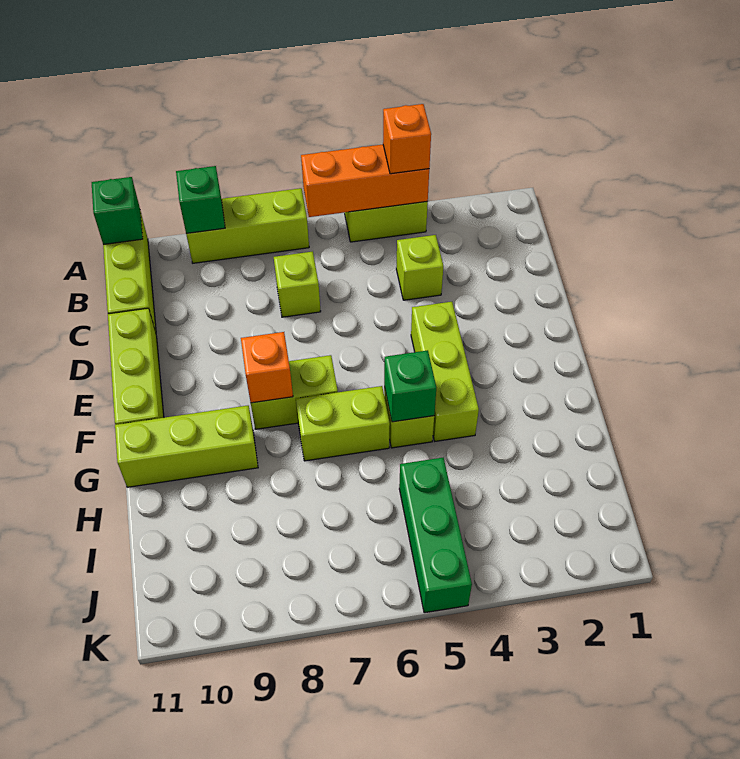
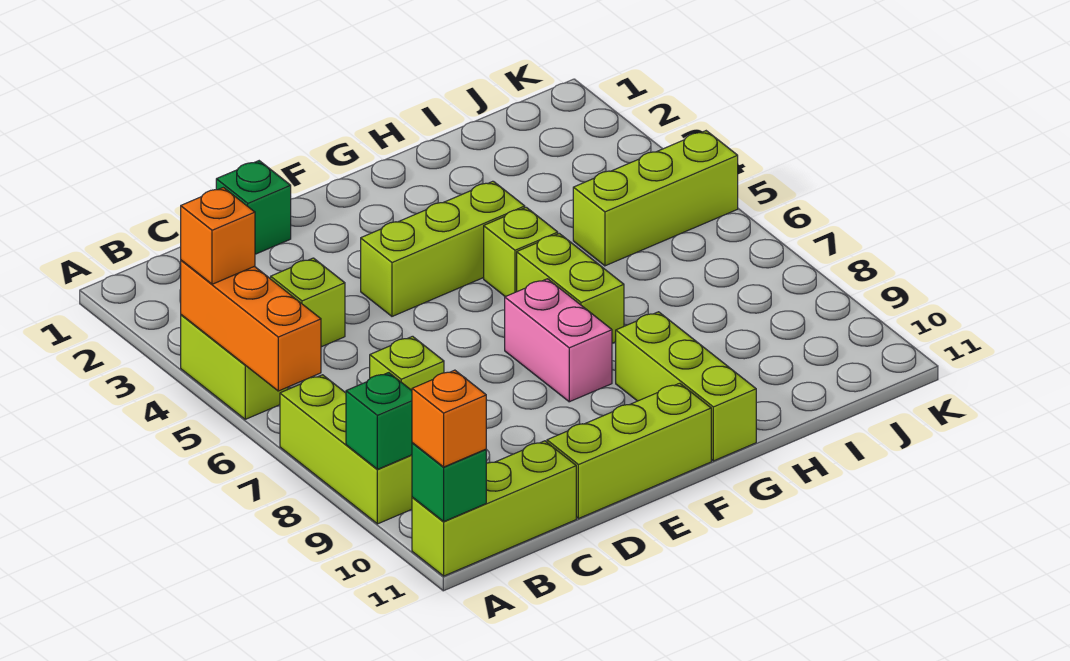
lime 1x2 brick [251,355,338,429] -> pink 1x2 brick [505,279,612,402]
orange 1x1 brick [241,332,293,403] -> orange 1x1 brick moved to [412,370,486,467]
green 1x1 brick [384,350,436,422] -> green 1x1 brick moved to [216,161,291,254]
green 1x3 brick [399,458,472,613] -> lime 1x3 brick [573,131,738,266]

